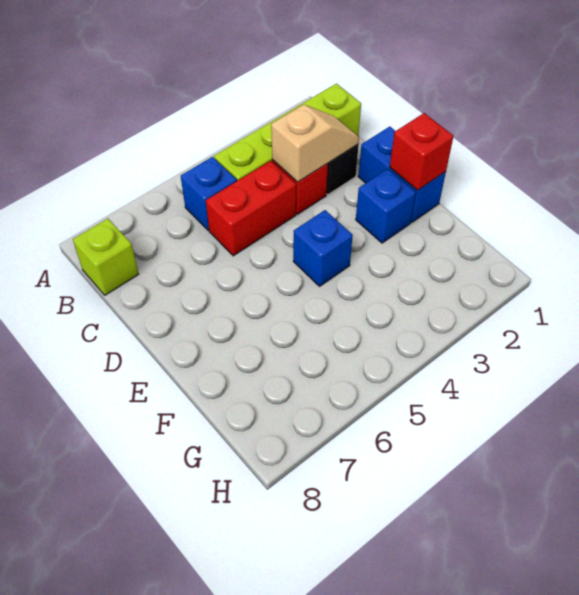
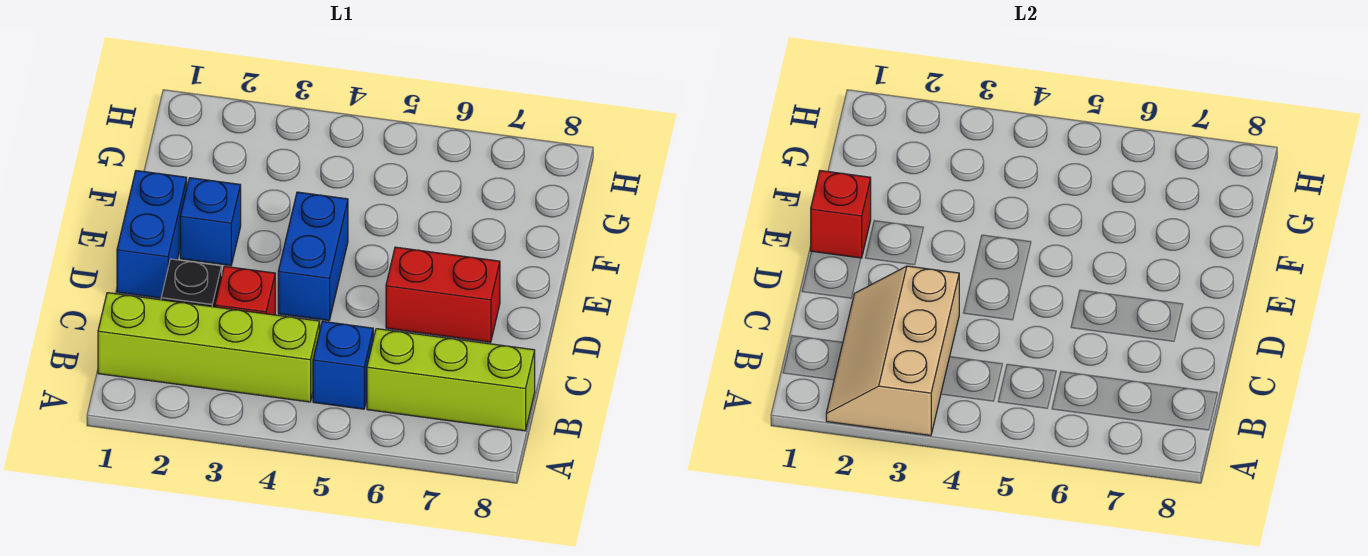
lime 1x1 brick [73,219,139,295] -> lime 1x3 brick [367,329,535,431]
tan 1x2 slope [271,105,359,182] -> tan 2x3 slope [826,266,959,436]
red 1x2 brick [206,161,296,256] -> red 1x2 brick moved to [386,247,500,342]
blue 1x1 brick [293,210,353,286] -> blue 1x2 brick [278,192,348,321]

